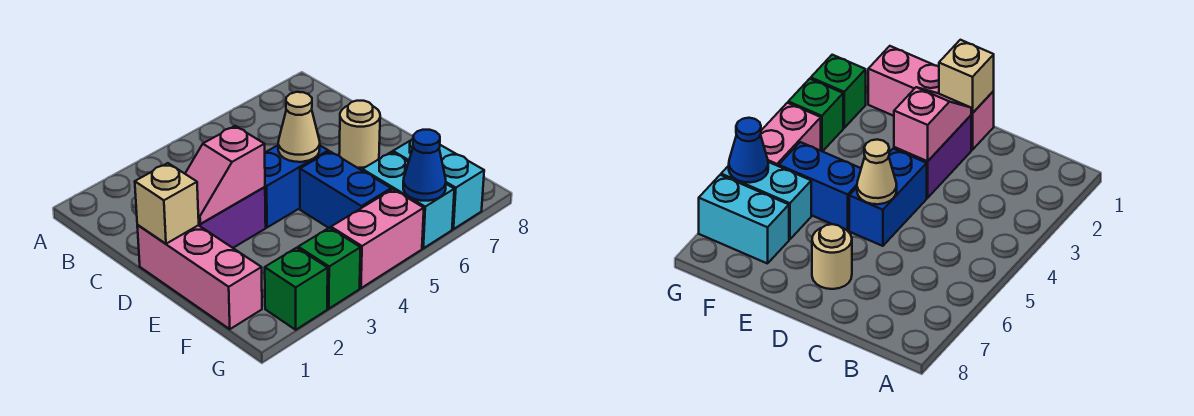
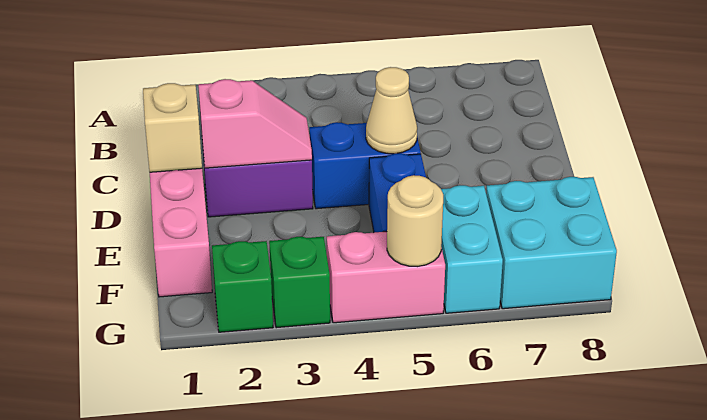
pink 1x2 slope [185,126,265,224] -> pink 1x2 slope turned to [198,79,312,168]
tan 1x1 round brick [339,101,380,168] -> tan 1x1 round brick moved to [387,175,443,267]
cyan 1x2 brick [393,139,484,229] -> cyan 2x2 brick [486,177,617,309]
blue 1x1 cone [403,130,446,201] -> none

